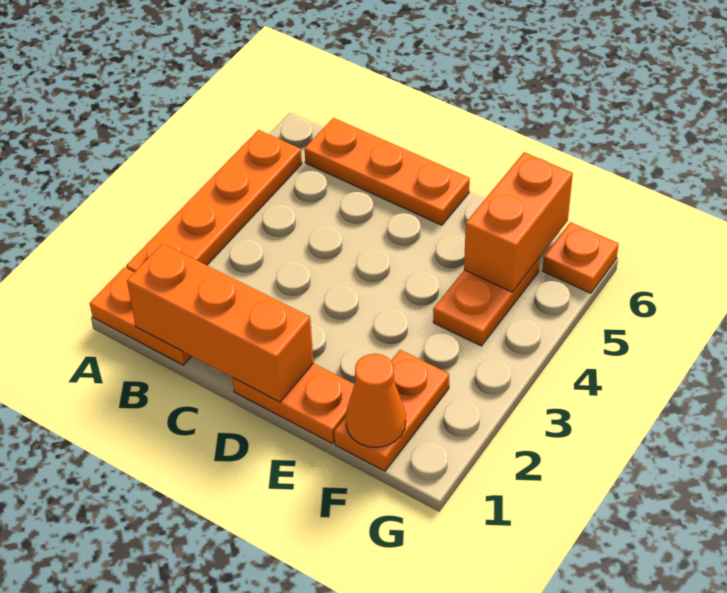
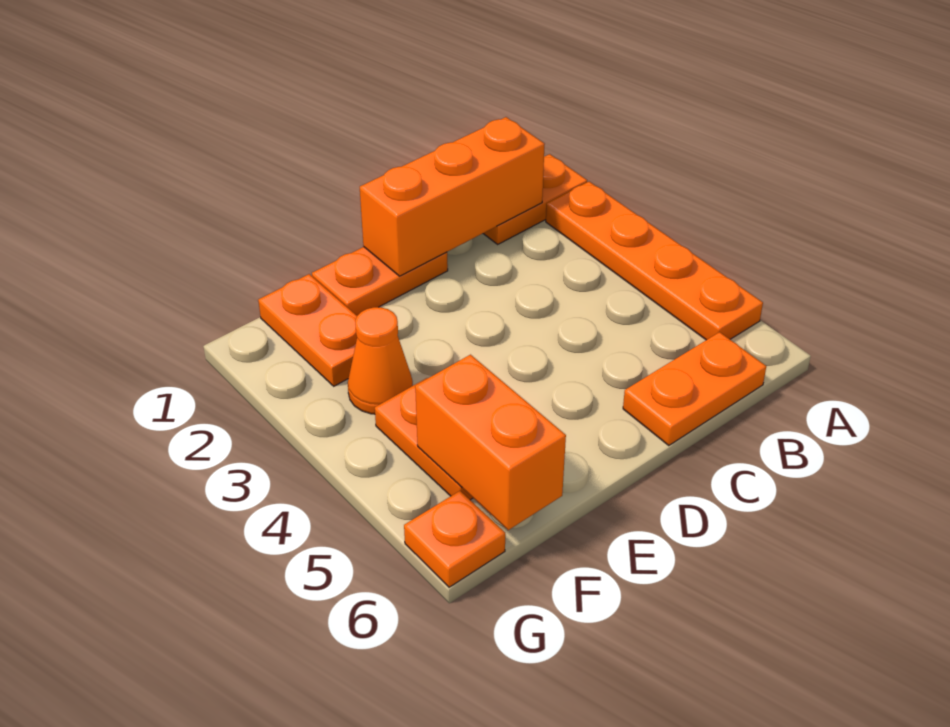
orange 1x3 plate [305,118,470,225] -> orange 1x2 plate [623,332,766,446]
orange 1x1 cone [346,354,406,447] -> orange 1x1 cone moved to [348,307,413,414]

